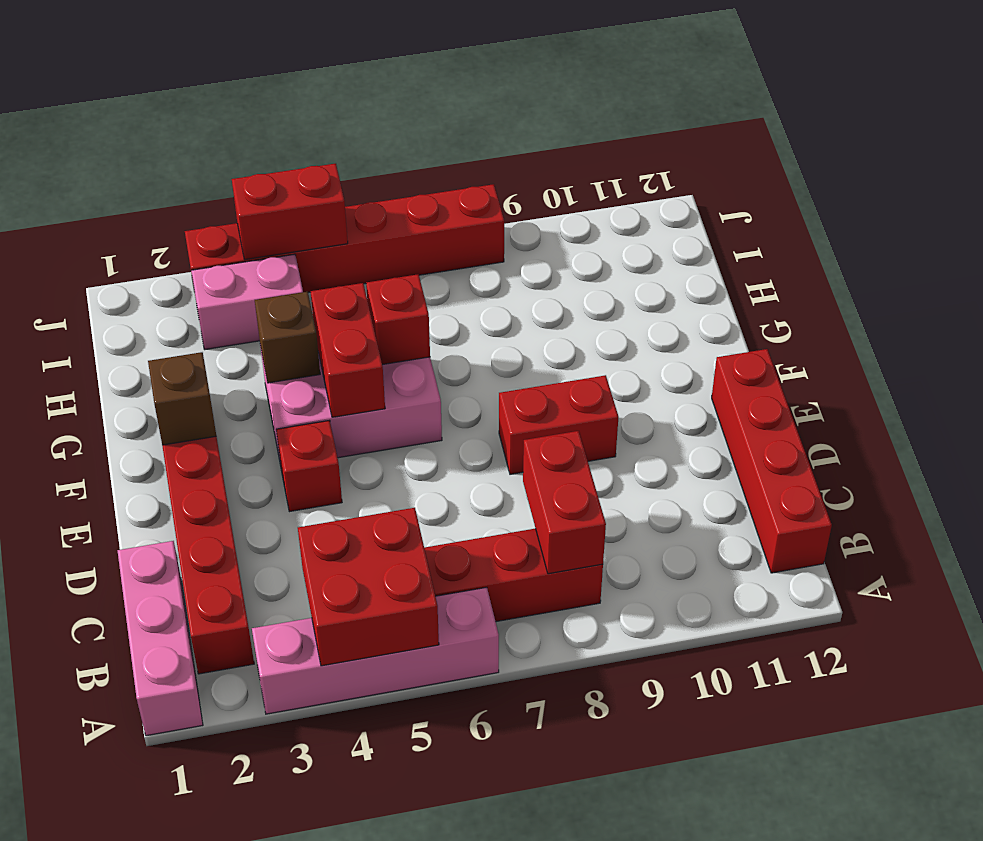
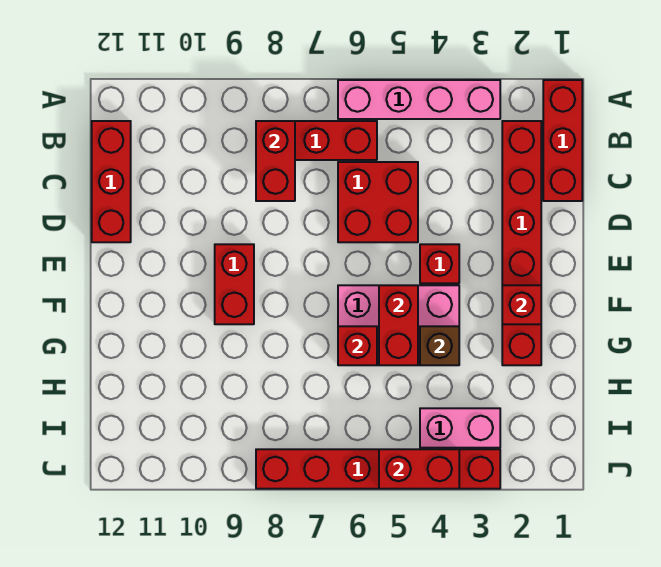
pink 1x3 brick [118,541,203,736] -> red 1x3 brick [543,80,582,201]
red 2x2 brick [298,508,439,666] -> red 2x2 brick moved to [338,162,418,242]
red 1x4 brick [712,349,832,573] -> red 1x3 brick [92,121,131,242]
red 1x2 brick [499,375,619,474] -> red 1x2 brick turned to [215,244,254,324]
brown 1x1 brick [148,352,216,445] -> red 1x1 brick [502,285,541,324]

